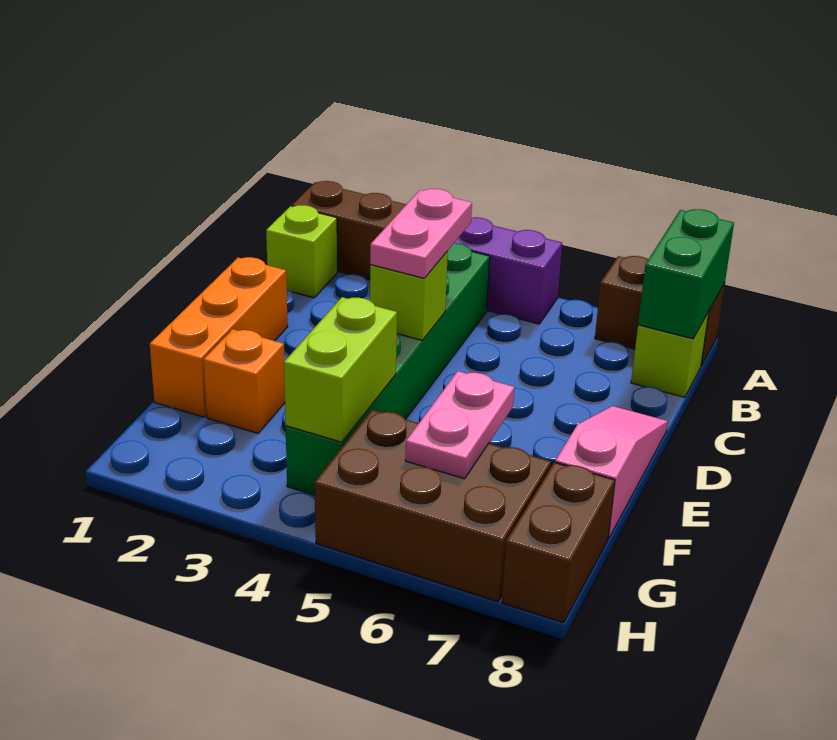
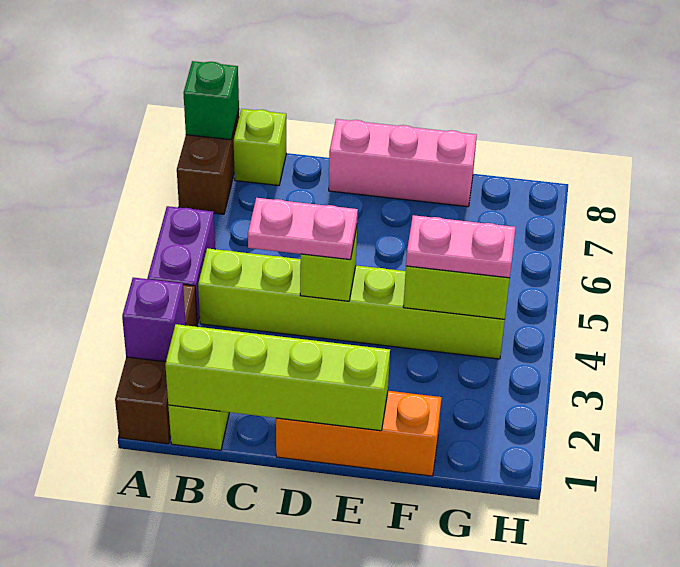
none -> purple 1x1 brick [122,278,186,362]
green 1x2 brick [638,209,734,339] -> green 1x1 brick [184,61,239,140]
none -> lime 1x4 brick [165,324,390,431]
green 1x6 brick [286,243,490,495] -> lime 1x6 brick [198,248,505,359]
pink 1x3 slope [555,406,668,539] -> pink 1x3 brick [329,119,477,207]
orange 1x1 brick [204,329,285,433] -> none
pink 1x2 plate [405,371,514,479] -> pink 1x2 plate moved to [406,215,515,278]
brown 2x3 brick [315,410,551,602] -> none
brown 1x2 brick [502,462,615,623] -> none

